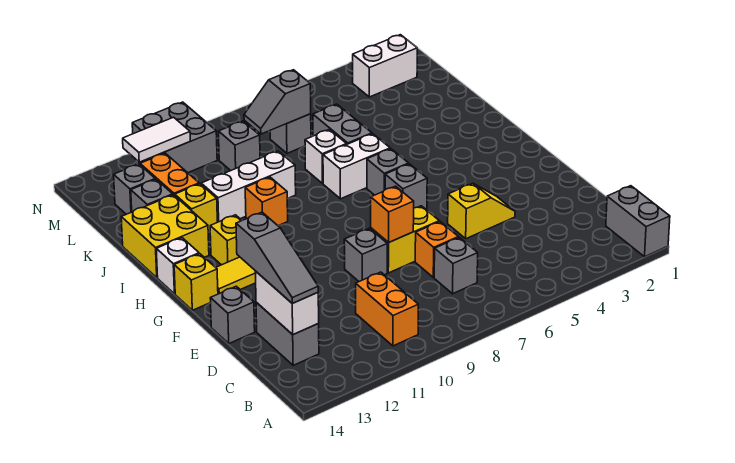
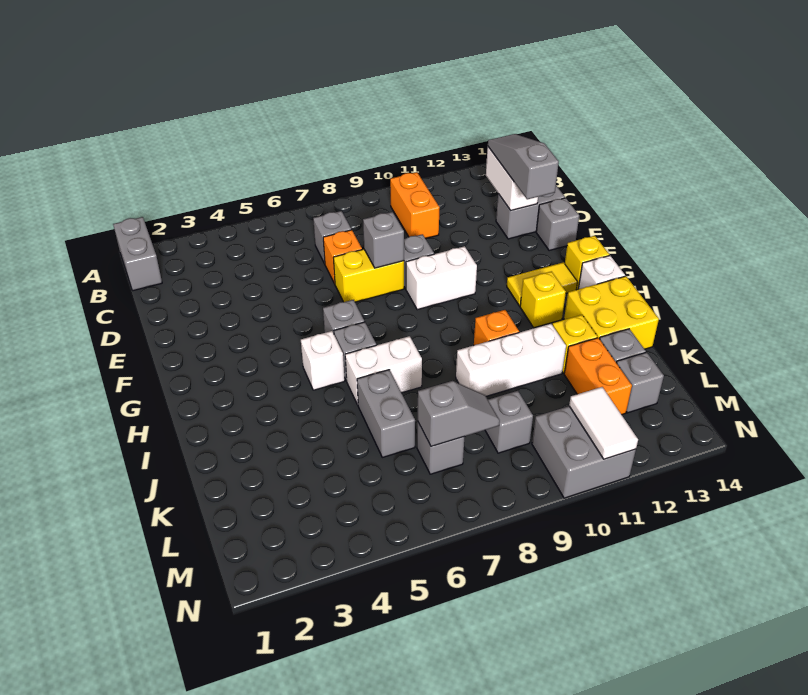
grey 1x2 brick [256,303,319,365] -> grey 1x2 brick turned to [496,186,565,239]
yellow 1x2 slope [448,183,515,239] -> none
orange 1x1 brick [371,186,414,243] -> grey 1x1 brick [363,212,404,268]
white 1x1 brick [305,129,347,184] -> white 1x1 brick moved to [301,331,345,390]
white 1x2 brick [353,35,417,97] -> white 1x2 brick moved to [406,246,477,310]
white 1x2 tile [123,117,190,162] -> white 1x2 tile turned to [569,387,638,459]

